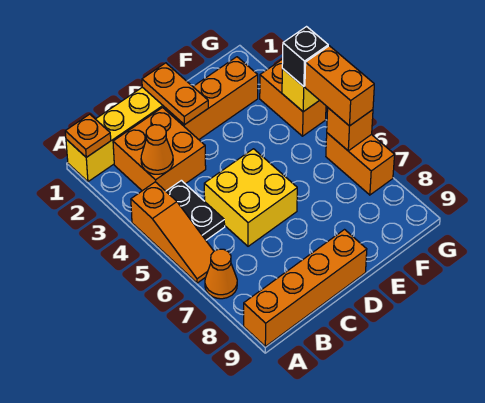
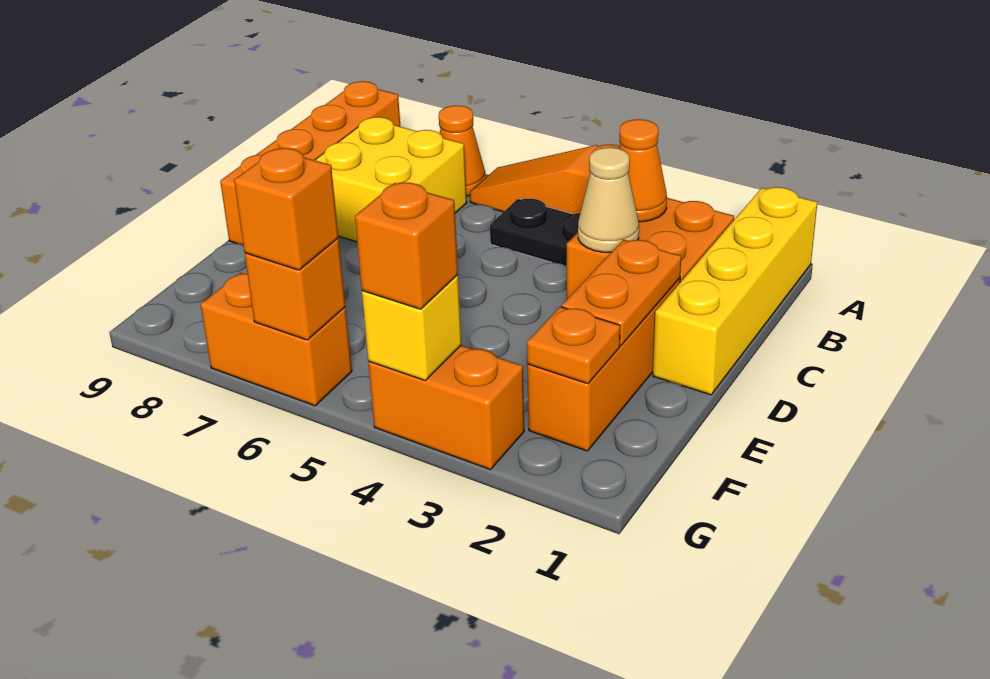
orange 1x1 plate [65,114,111,157] -> orange 1x1 plate moved to [527,307,620,384]
none -> tan 1x1 cone [578,147,639,252]
yellow 2x2 brick [204,149,297,246] -> yellow 2x2 brick moved to [315,117,467,242]
orange 1x2 plate [142,63,208,125] -> orange 1x2 plate turned to [562,240,681,345]
black 1x1 brick [282,27,328,86] -> orange 1x1 brick [355,183,458,309]
orange 1x2 brick [305,46,374,126] -> orange 1x1 brick [234,148,338,270]

